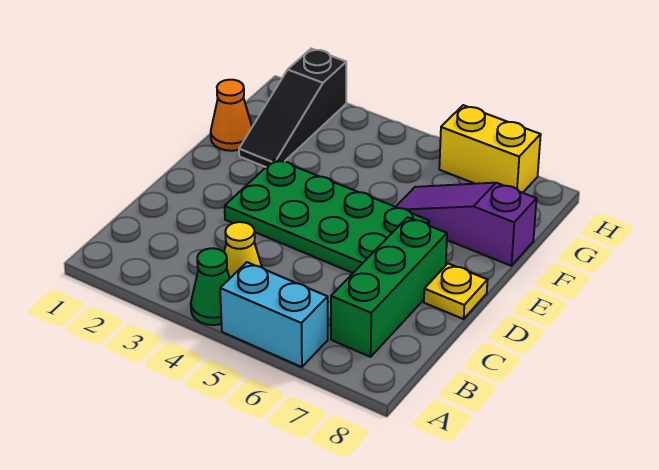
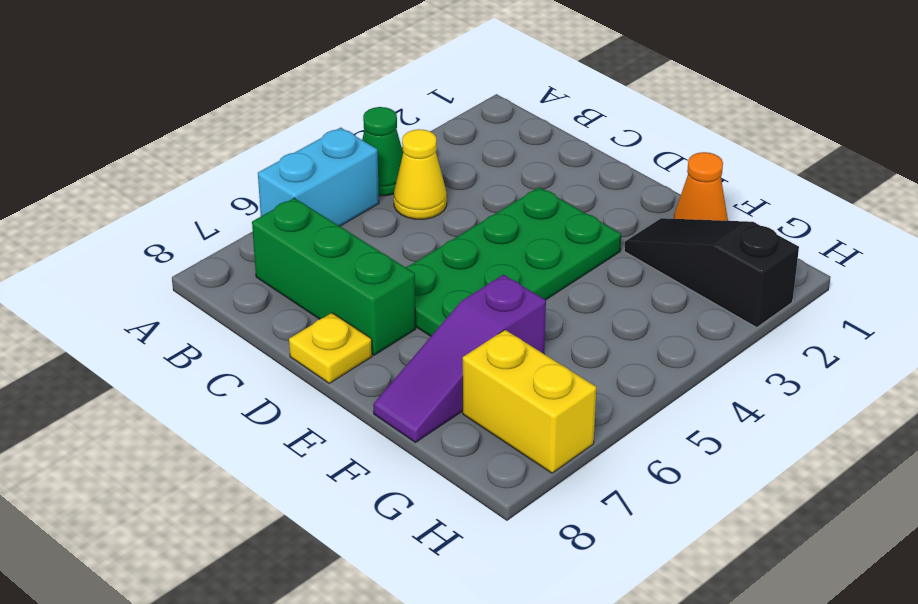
purple 1x3 slope [396,183,536,266] -> purple 1x3 slope turned to [373,275,546,442]
yellow 1x2 brick [439,105,541,193] -> yellow 1x2 brick turned to [463,330,596,473]

